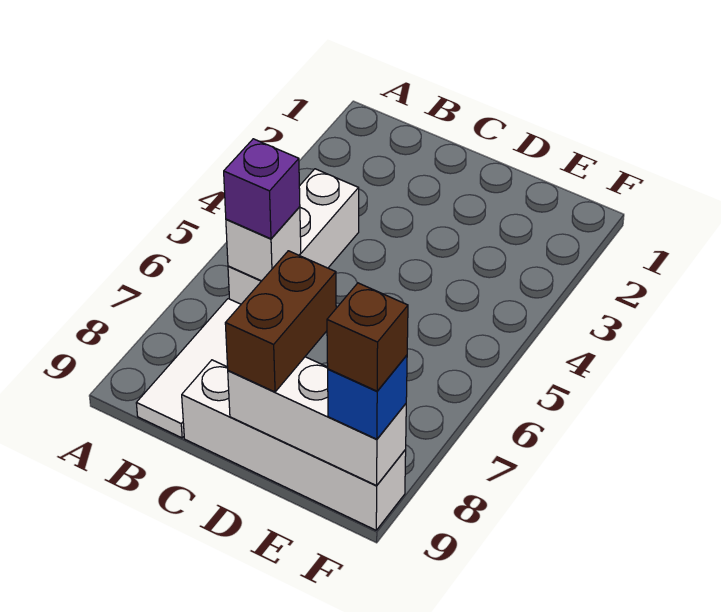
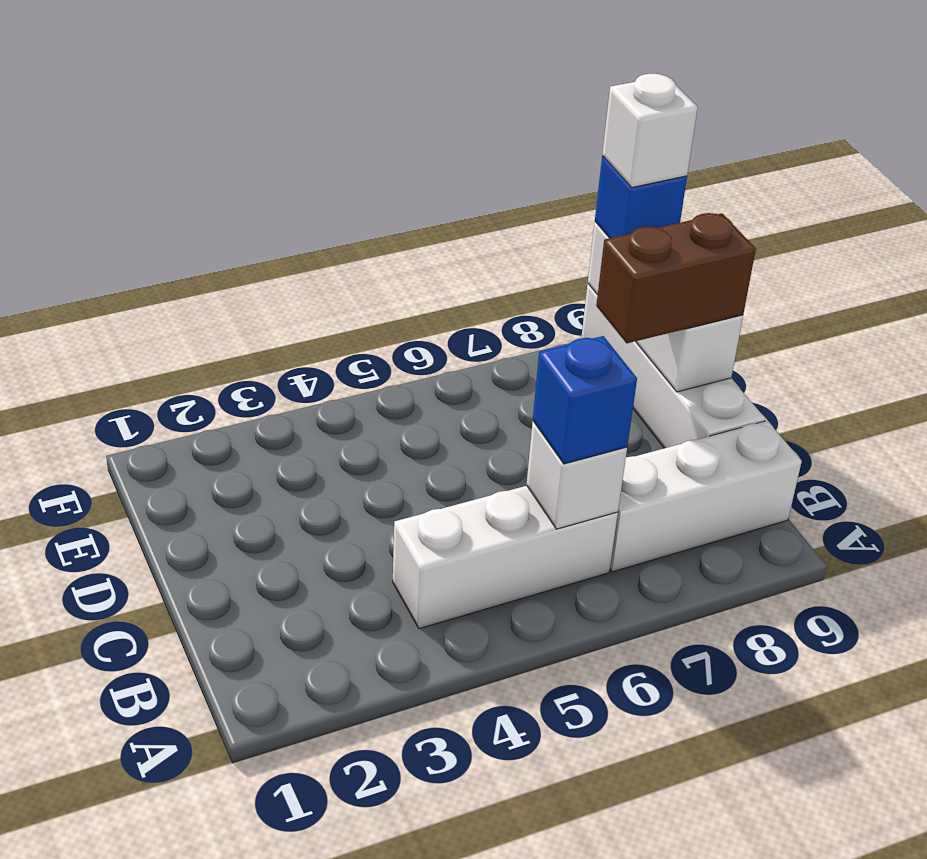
purple 1x1 brick [224,139,300,239] -> blue 1x1 brick [533,336,637,464]
white 1x3 tile [136,299,241,438] -> white 1x3 brick [610,421,802,572]
brown 1x1 brick [327,283,408,391] -> white 1x1 brick [602,74,698,187]

